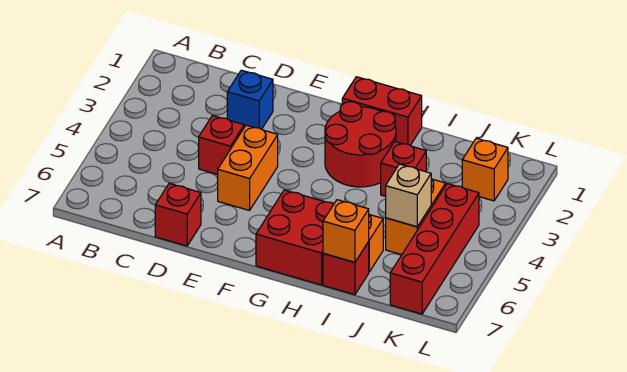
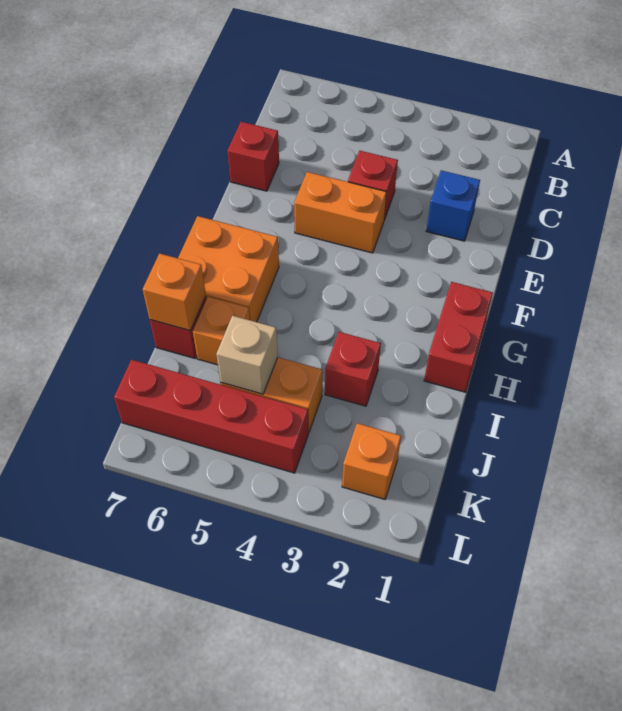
red 2x2 round brick [325,102,396,187] -> none
red 2x2 brick [256,190,334,285] -> orange 2x2 brick [178,216,279,322]

